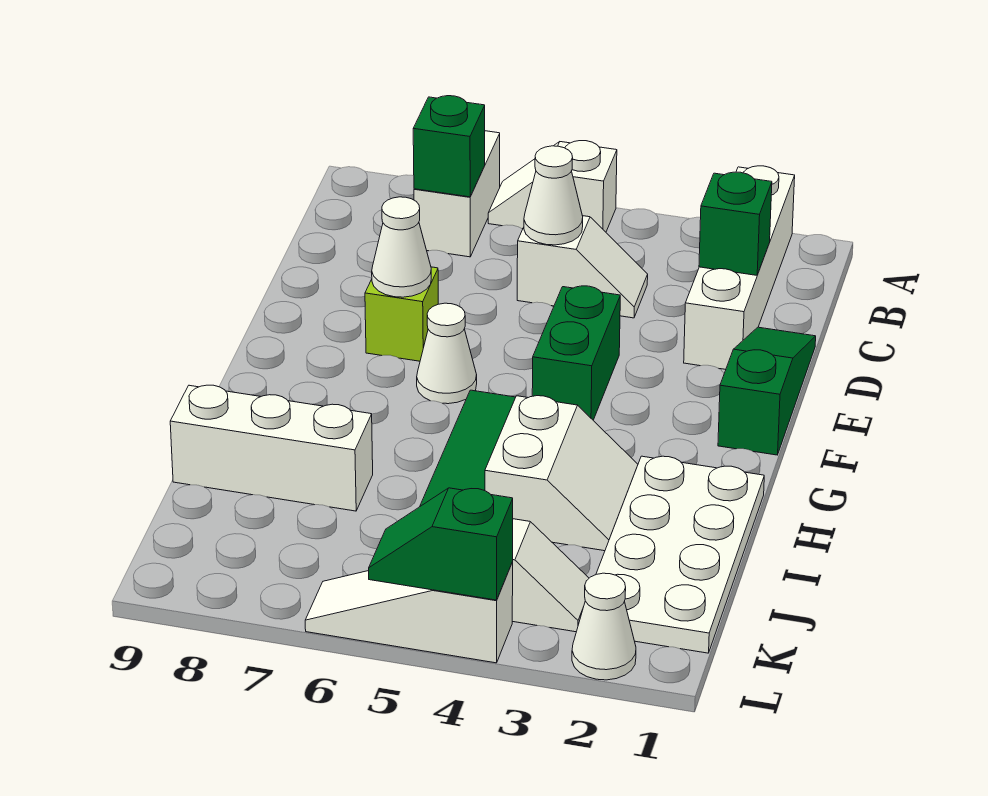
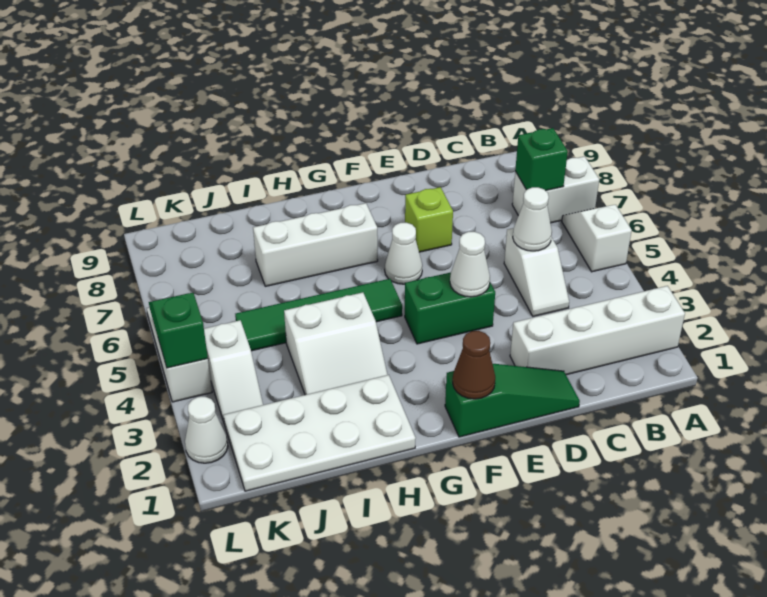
green 1x1 brick [699,172,772,275] -> none
white 1x1 cone [372,197,431,297] -> white 1x1 cone moved to [450,232,490,297]
none -> brown 1x1 cone [453,331,495,399]
white 1x3 brick [170,385,373,511] -> white 1x3 brick turned to [253,203,378,286]

